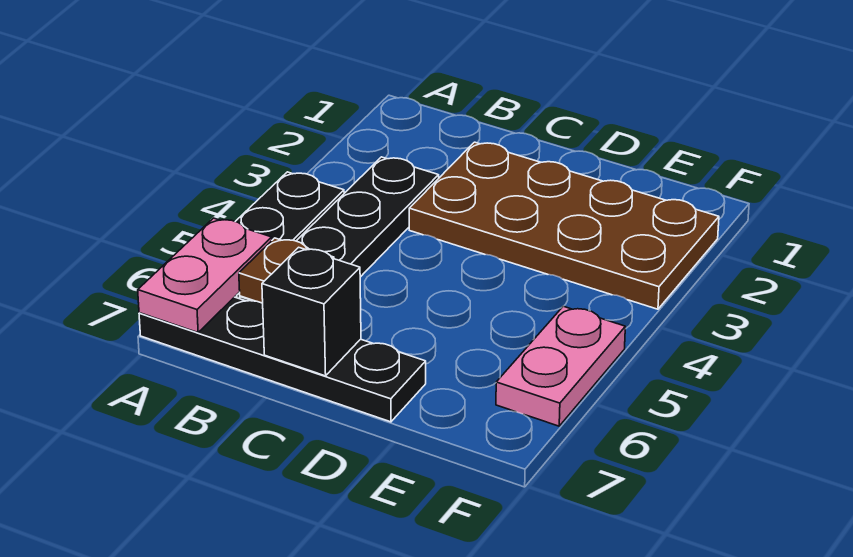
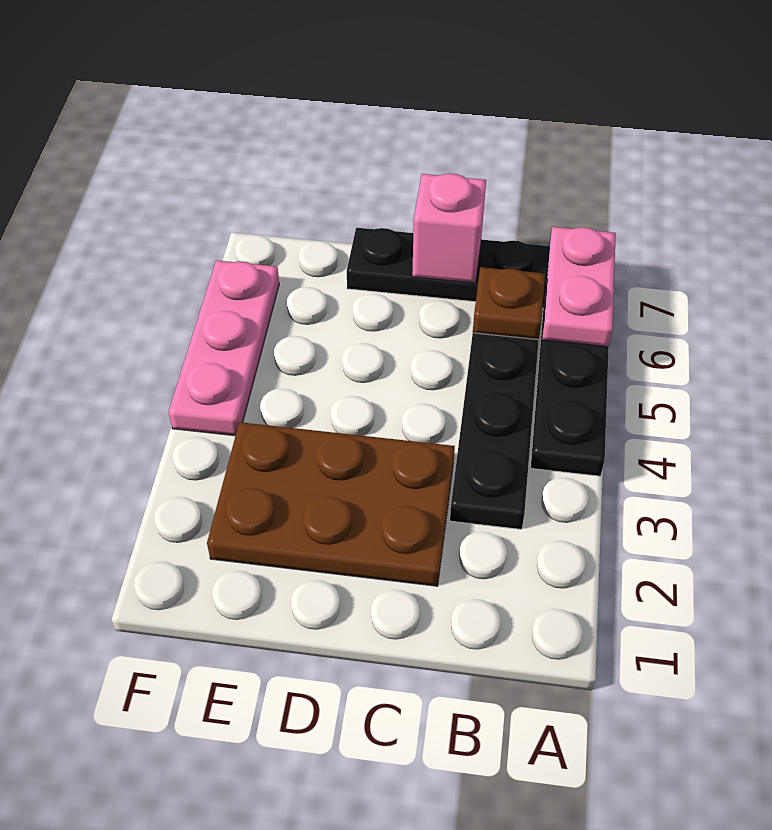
brown 2x4 plate [409,142,719,309] -> brown 2x3 plate [207,422,455,586]
black 1x1 brick [262,247,361,376] -> pink 1x1 brick [412,173,486,283]
pink 1x2 plate [496,306,625,426] -> pink 1x3 plate [169,260,279,436]

